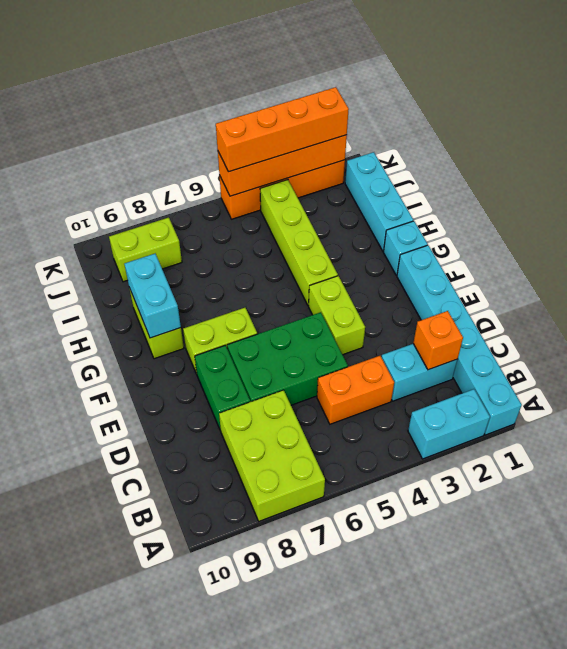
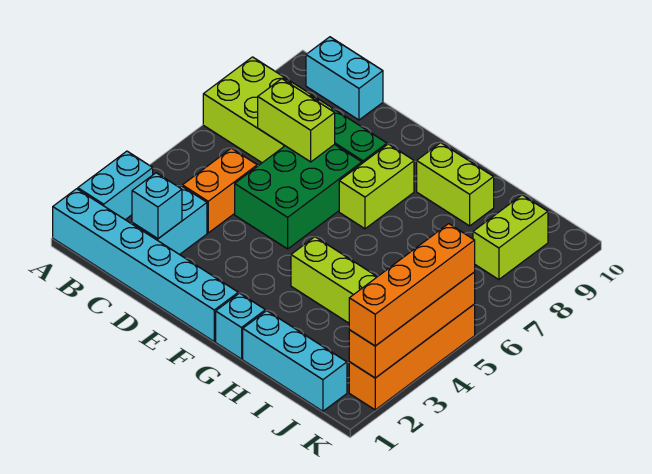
orange 1x1 brick [413,311,463,370] -> cyan 1x1 brick [132,173,182,239]
lime 1x2 brick [309,276,365,355] -> lime 1x2 brick moved to [258,79,335,162]
cyan 1x2 brick [125,254,181,338] -> cyan 1x2 brick moved to [306,37,383,120]

